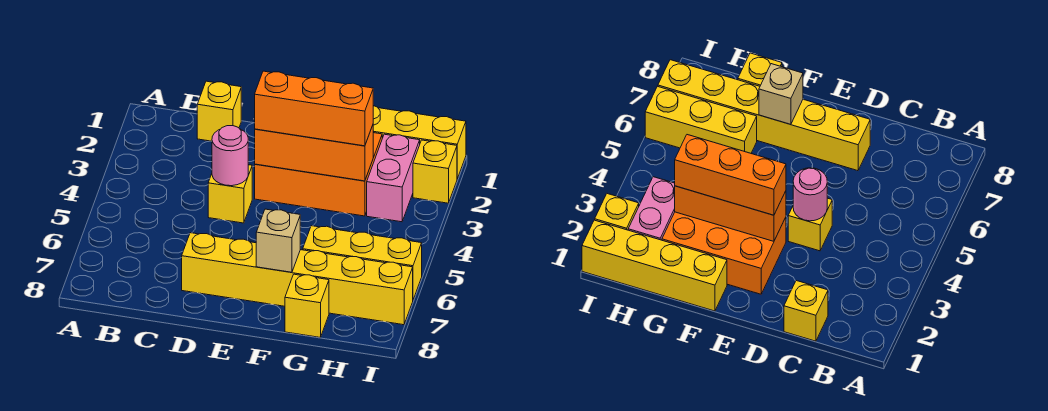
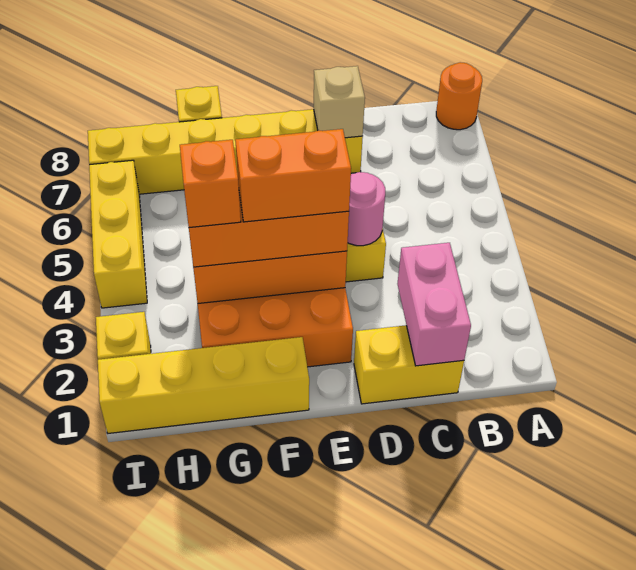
none -> orange 1x1 round brick [436,62,482,130]
yellow 1x1 brick [197,81,241,141] -> yellow 1x2 brick [354,325,464,404]
none -> orange 1x2 brick [235,129,351,222]
tan 1x1 brick [256,209,300,272] -> tan 1x1 brick moved to [314,66,365,138]
none -> orange 1x1 brick [180,140,241,227]
yellow 1x3 brick [303,226,422,299] -> yellow 1x3 brick turned to [89,160,147,308]
pink 1x2 brick [367,134,420,222] -> pink 1x2 brick moved to [397,243,471,366]

